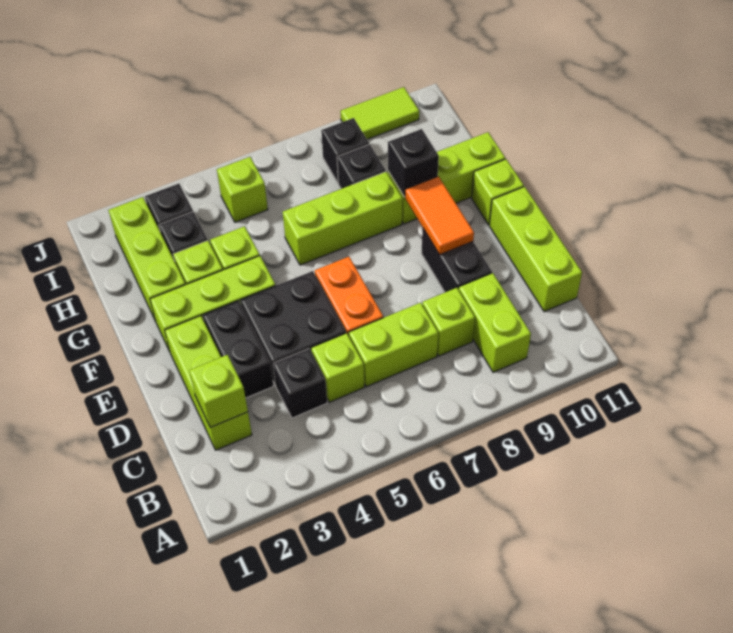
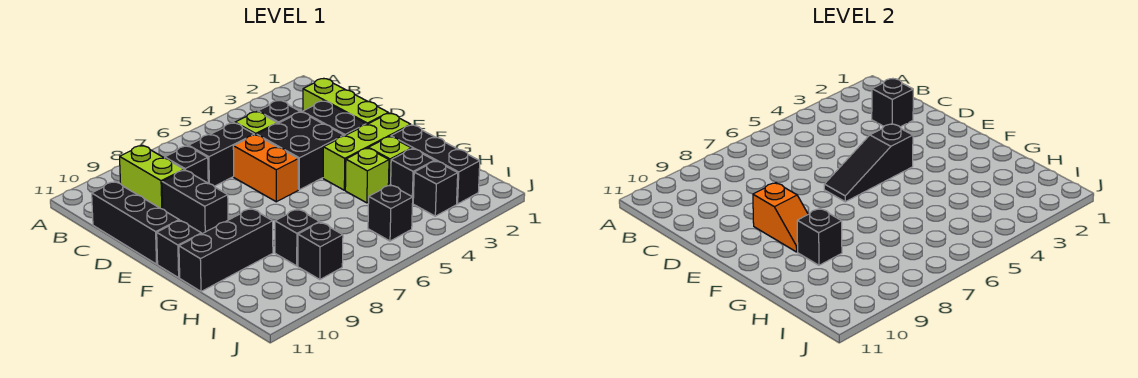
lime 1x1 brick [189,355,248,427] -> black 1x1 brick [872,79,913,127]
lime 1x2 brick [349,303,438,387] -> black 1x2 brick [189,123,254,186]
lime 1x1 brick [422,288,475,356] -> black 1x1 brick [165,146,208,183]
lime 1x3 brick [489,187,582,312] -> black 1x3 brick [92,182,179,264]
none -> black 1x3 slope [824,124,913,202]
orange 1x2 tile [405,176,474,255] -> orange 1x2 slope [753,183,808,252]
lime 1x1 brick [472,159,524,225] -> black 1x1 brick [157,220,202,278]
lime 1x3 brick [108,197,186,321] -> black 1x3 brick [391,125,480,204]
lime 1x3 brick [283,172,403,265] -> none
lime 1x3 brick [388,132,505,224] -> black 1x3 brick [179,208,273,291]
lime 1x1 brick [217,157,268,222] -> black 1x1 brick [368,185,413,241]
lime 1x2 tile [340,87,419,139] -> none

